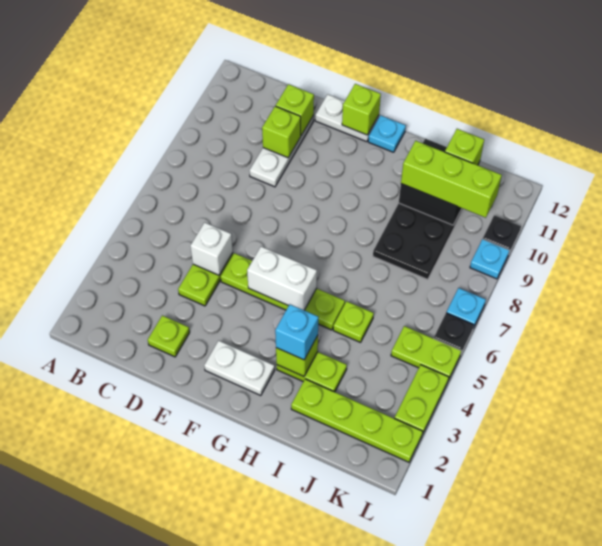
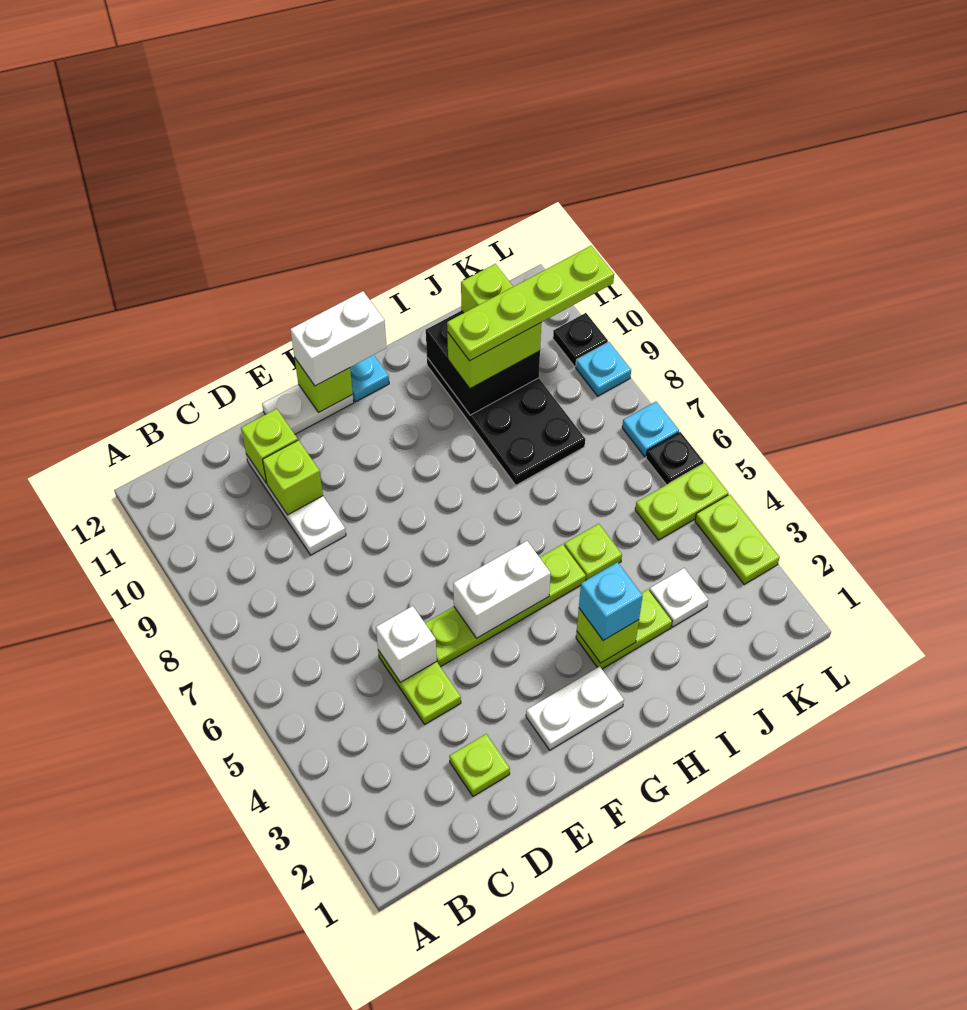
none -> white 1x2 brick [290,291,387,386]
lime 1x4 plate [291,379,423,462] -> lime 1x4 plate moved to [447,246,614,361]
lime 1x3 brick [401,141,502,218] -> lime 1x2 brick [447,323,541,388]
none -> white 1x1 plate [649,568,708,627]

